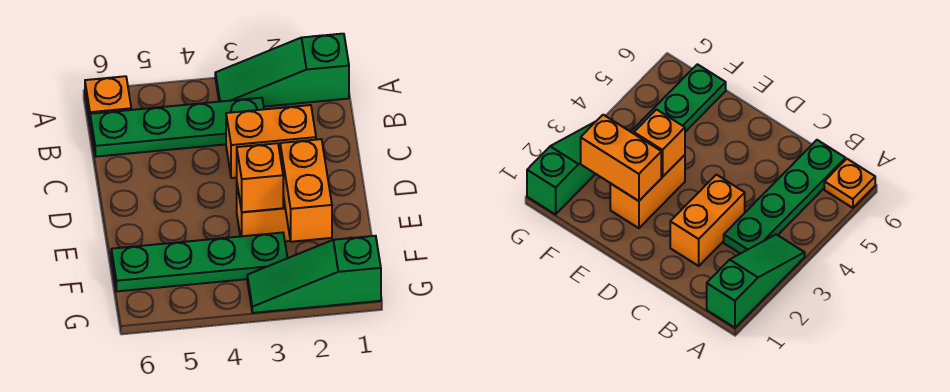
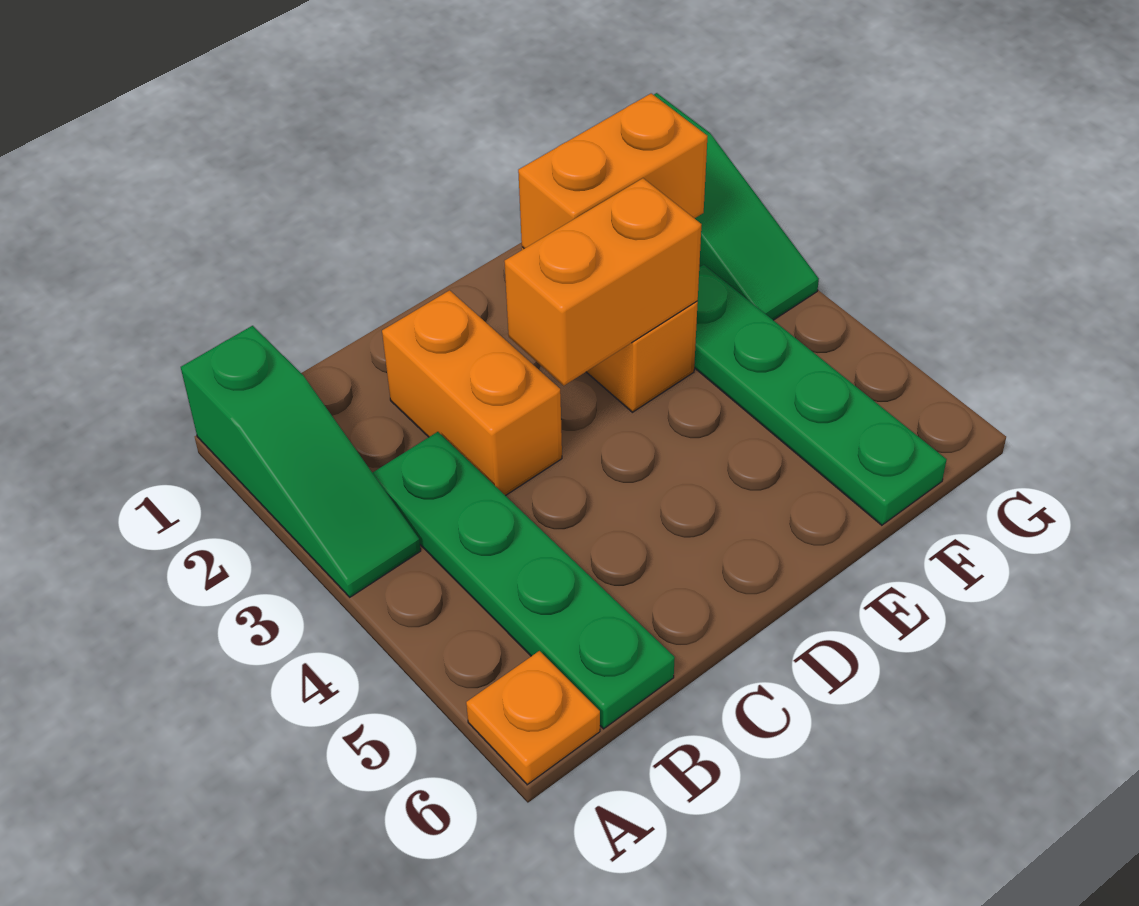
orange 1x1 brick [237,143,283,212] -> orange 1x2 brick [504,178,701,386]

